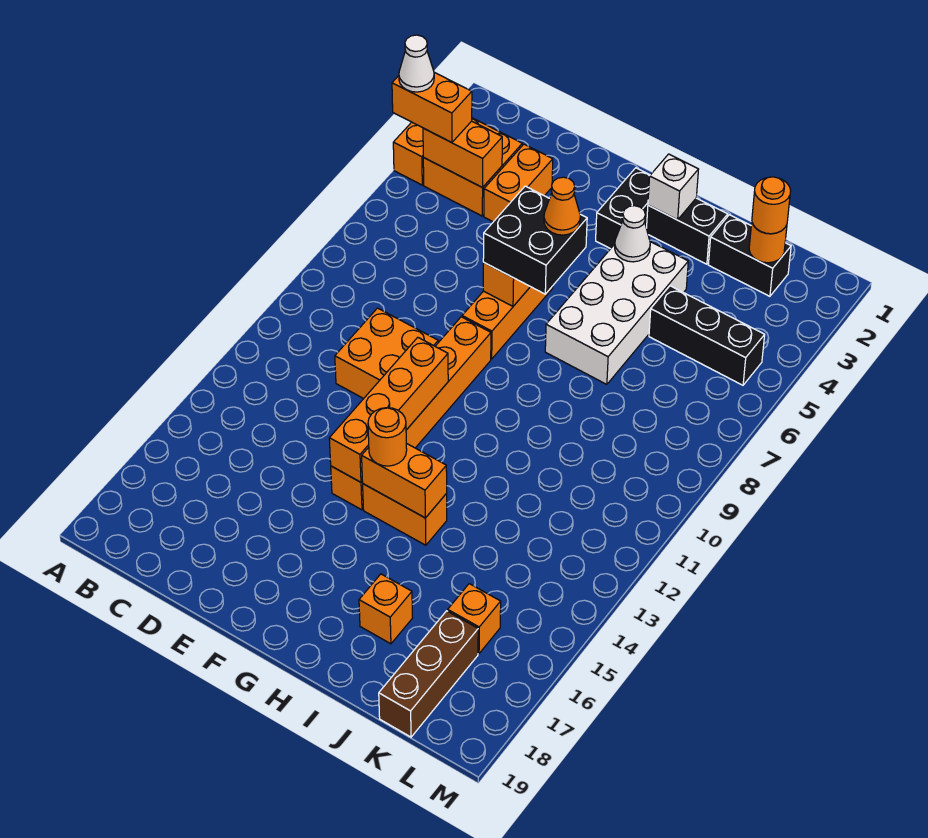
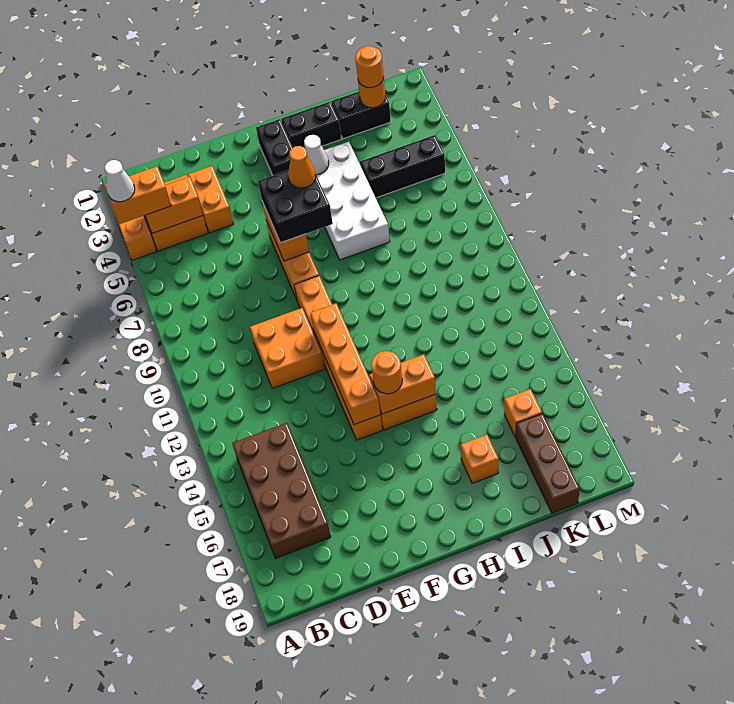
none -> brown 2x4 brick [232,423,331,558]
white 1x1 brick [648,154,699,220] -> none

